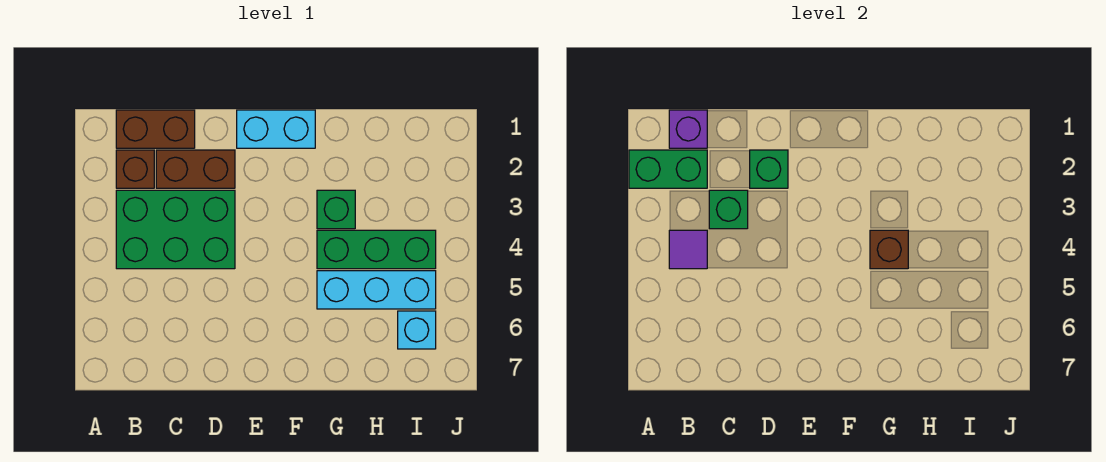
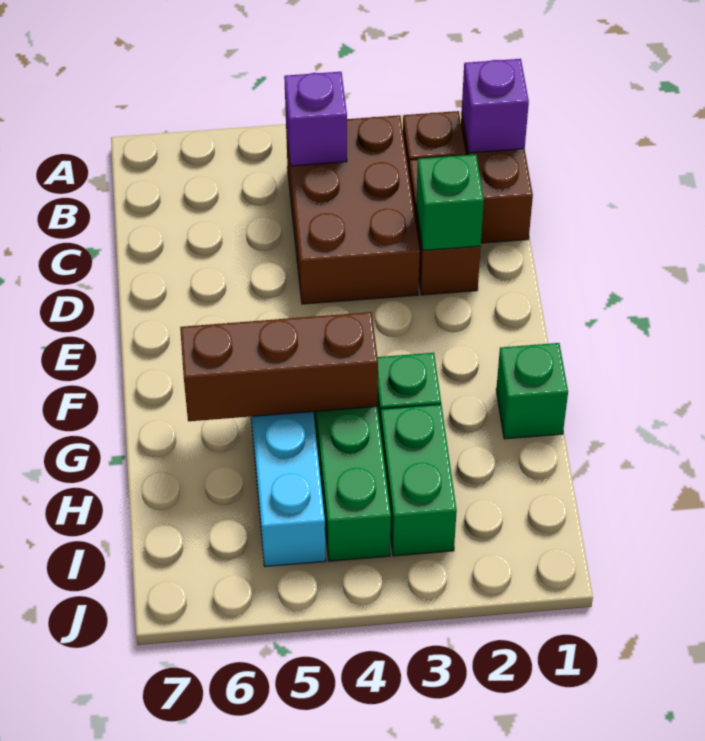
green 1x2 brick [629,150,707,188] -> green 1x2 brick moved to [380,404,457,556]
green 2x3 brick [116,190,235,269] -> brown 2x3 brick [286,115,420,304]
purple 1x1 tile [669,230,707,269] -> purple 1x1 brick [284,72,347,166]
green 1x1 brick [709,190,748,229] -> green 1x1 brick moved to [496,343,568,439]
cyan 1x2 brick [237,110,315,148] -> none
brown 1x1 brick [870,230,908,269] -> brown 1x3 brick [180,312,378,421]
cyan 1x1 brick [398,311,436,349] -> none

